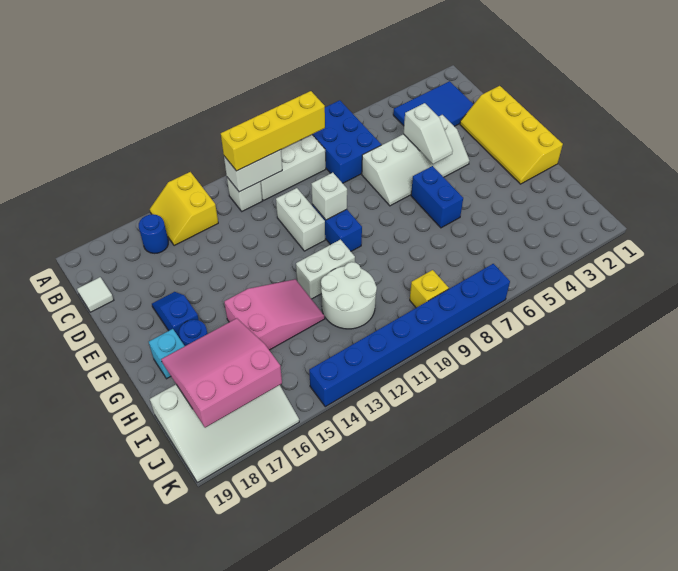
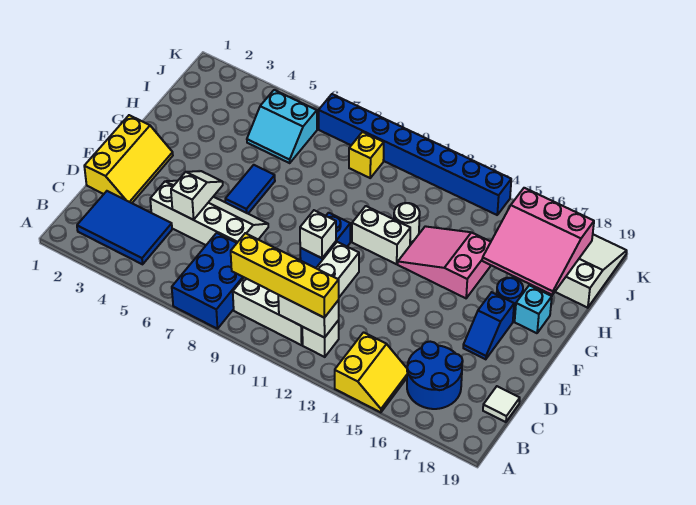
blue 1x1 round brick [139,214,168,253] -> blue 2x2 round brick [407,342,463,409]
yellow 2x4 slope [460,86,563,184] -> yellow 2x3 slope [84,115,173,203]
blue 1x2 brick [411,166,463,228] -> blue 1x2 tile [225,165,275,213]
white 2x2 round brick [321,262,377,329] -> white 1x1 round brick [394,203,420,242]
none -> cyan 2x2 slope [247,90,317,163]

